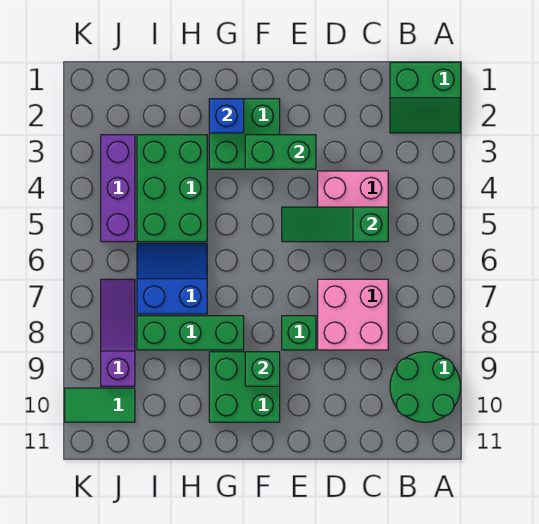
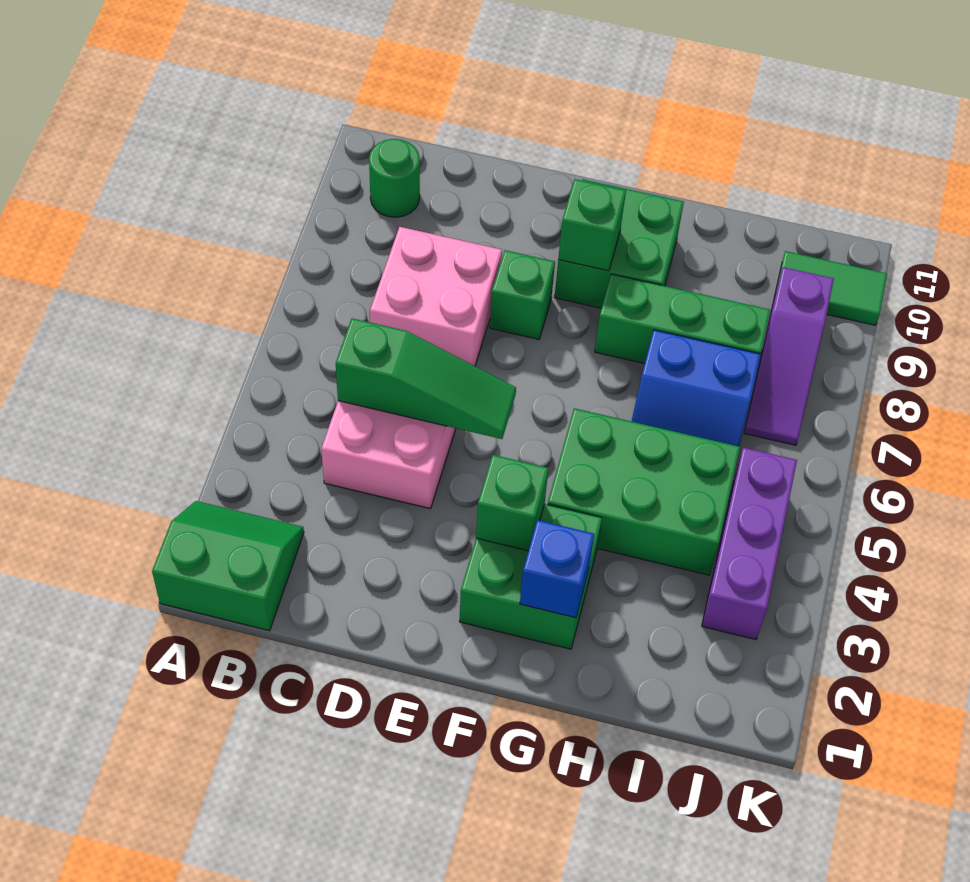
green 2x2 round brick [390,352,461,422] -> green 1x1 round brick [369,139,420,217]
green 1x2 brick [245,135,316,169] -> green 1x1 brick [476,455,548,551]
green 2x3 brick [137,135,207,242] -> green 2x3 brick turned to [548,408,740,575]

